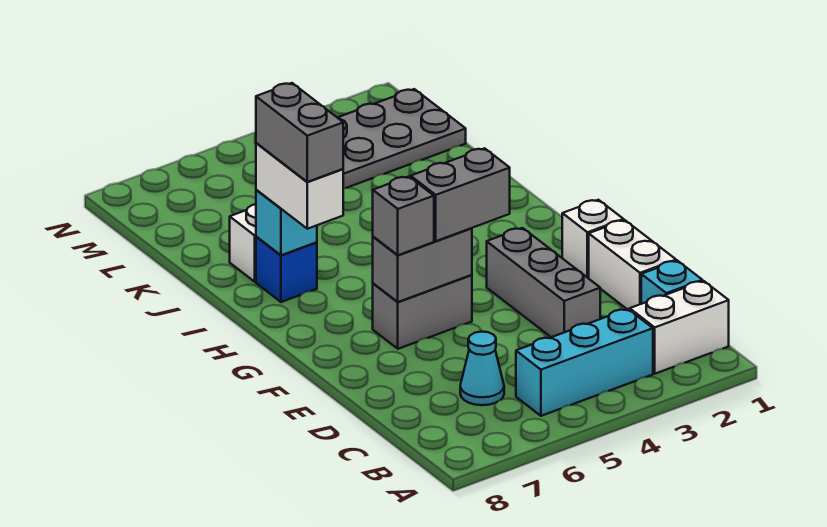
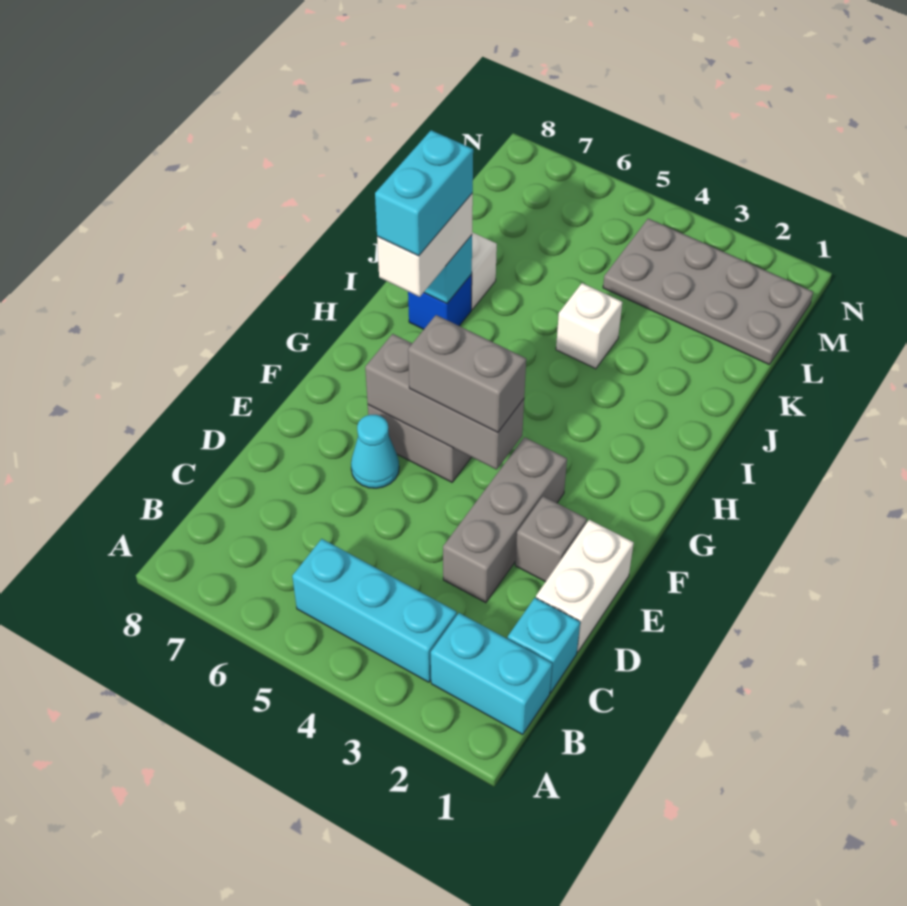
white 1x2 brick [630,281,729,374] -> cyan 1x2 brick [431,613,552,735]
cyan 1x1 cone [460,332,504,405] -> cyan 1x1 cone moved to [351,415,399,488]
white 1x1 brick [562,200,624,278] -> white 1x1 brick moved to [556,283,622,369]
grey 1x2 brick [373,228,472,302] -> grey 1x3 brick [365,334,524,470]
grey 1x1 brick [373,177,434,255] -> grey 1x1 brick moved to [515,496,587,582]
grey 1x2 brick [256,83,343,182] -> cyan 1x2 brick [375,130,473,256]

